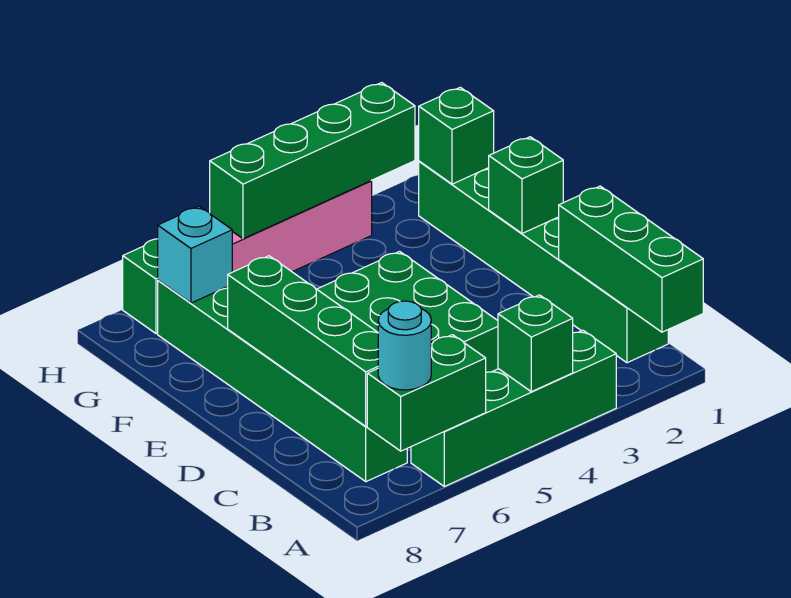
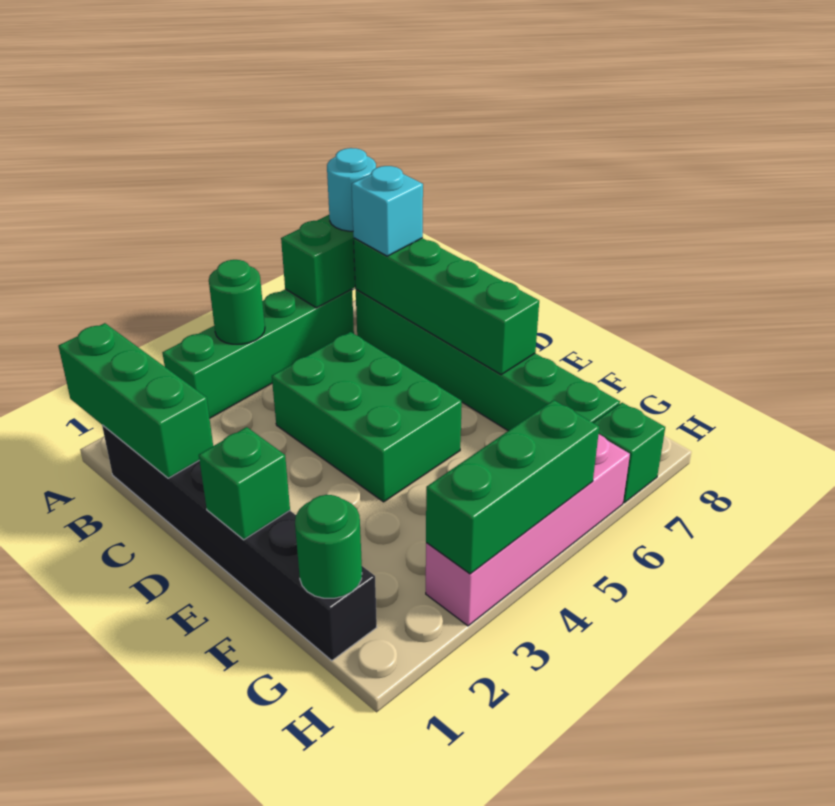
green 1x1 brick [498,295,573,392] -> green 1x1 round brick [209,260,265,344]
green 1x6 brick [419,161,668,363] -> black 1x6 brick [102,425,377,661]
green 1x1 brick [419,87,494,184] -> green 1x1 round brick [295,495,362,598]
cyan 1x1 brick [158,207,232,303] -> cyan 1x1 brick moved to [352,166,423,256]
green 1x4 brick [210,83,415,239] -> green 1x3 brick [426,400,599,574]

